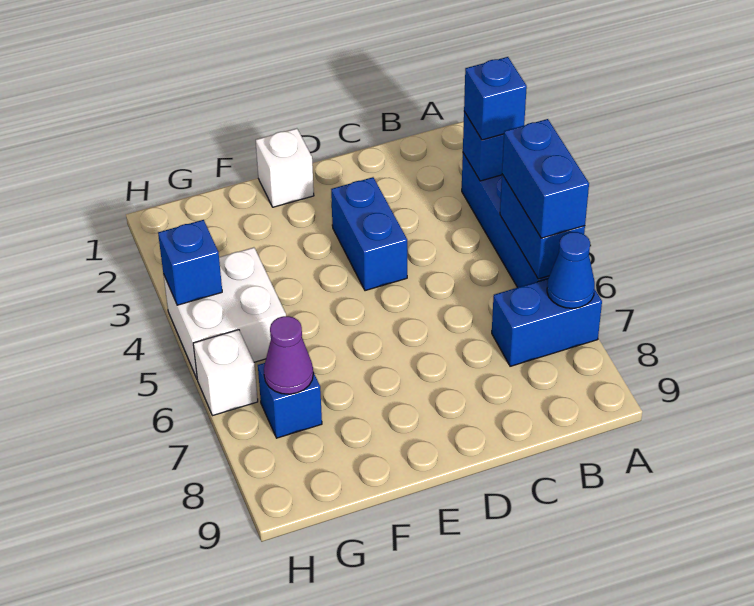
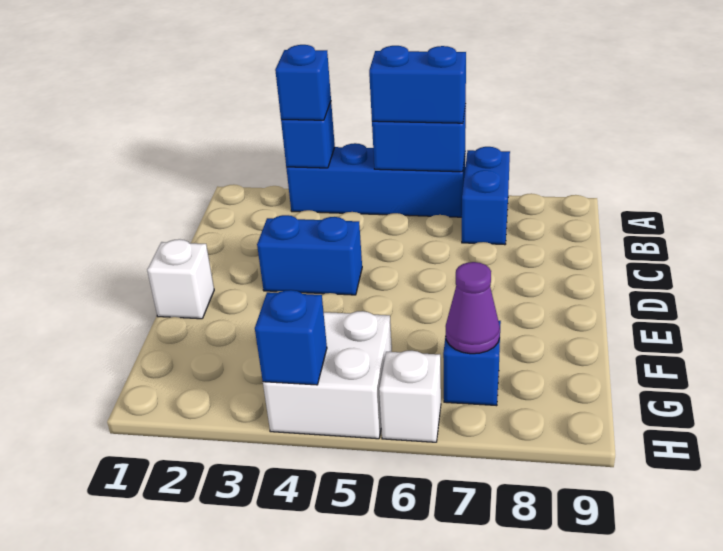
blue 1x1 cone [547,232,595,308] -> none

